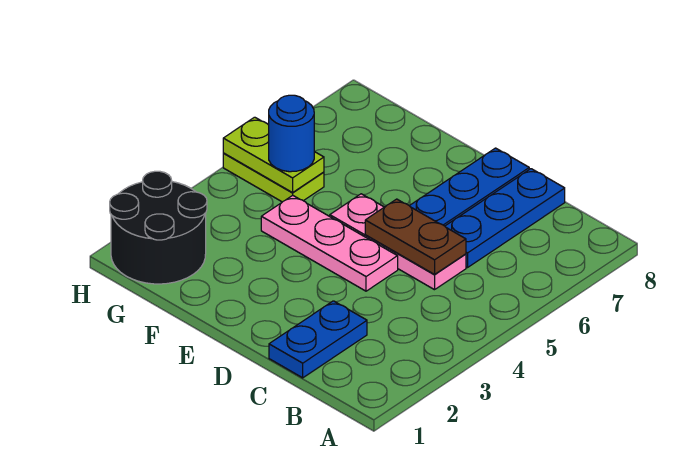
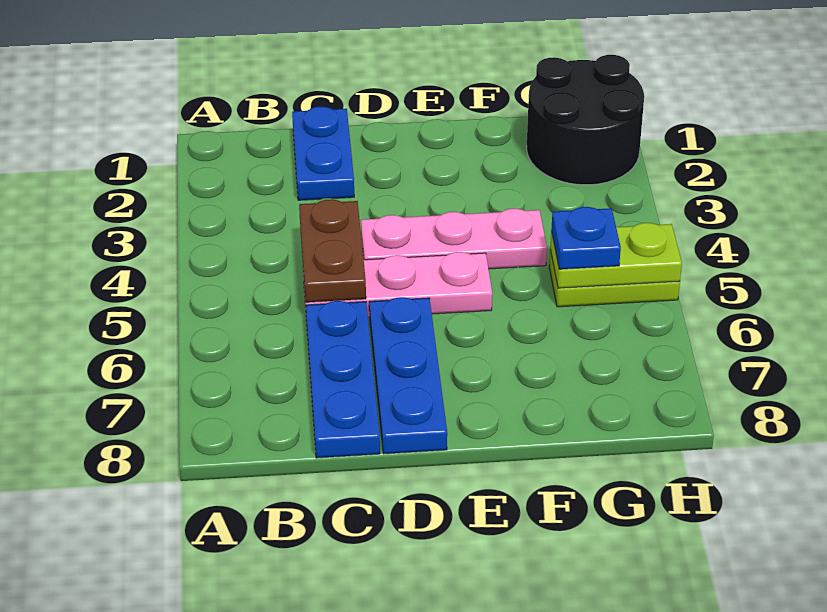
brown 1x2 plate [365,199,466,274] -> brown 1x2 plate turned to [299,199,366,302]
blue 1x1 round brick [269,95,314,172] -> blue 1x1 plate [551,207,621,269]

